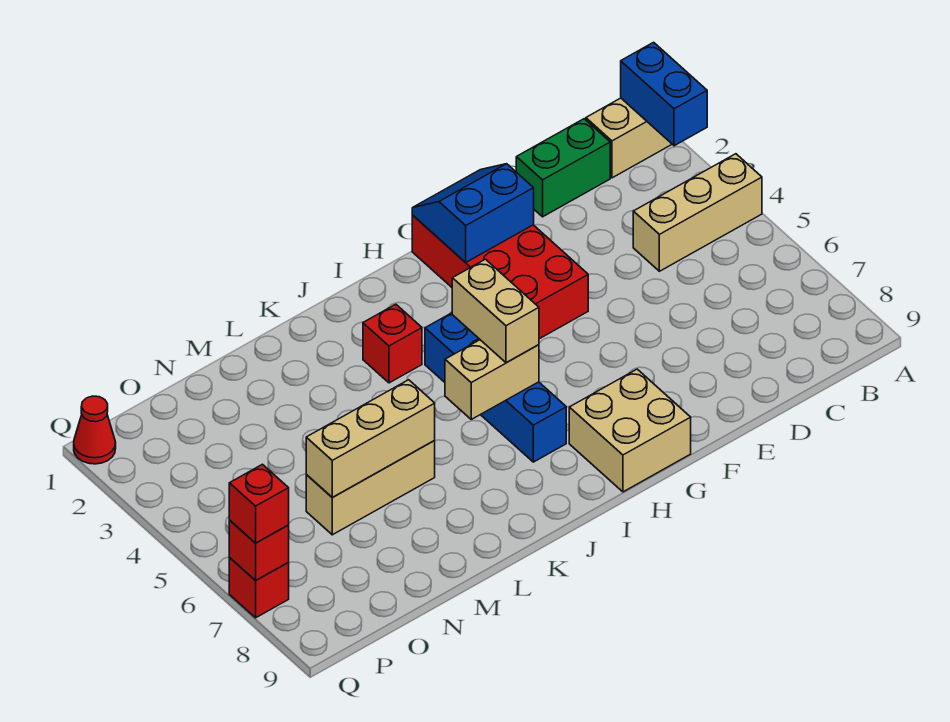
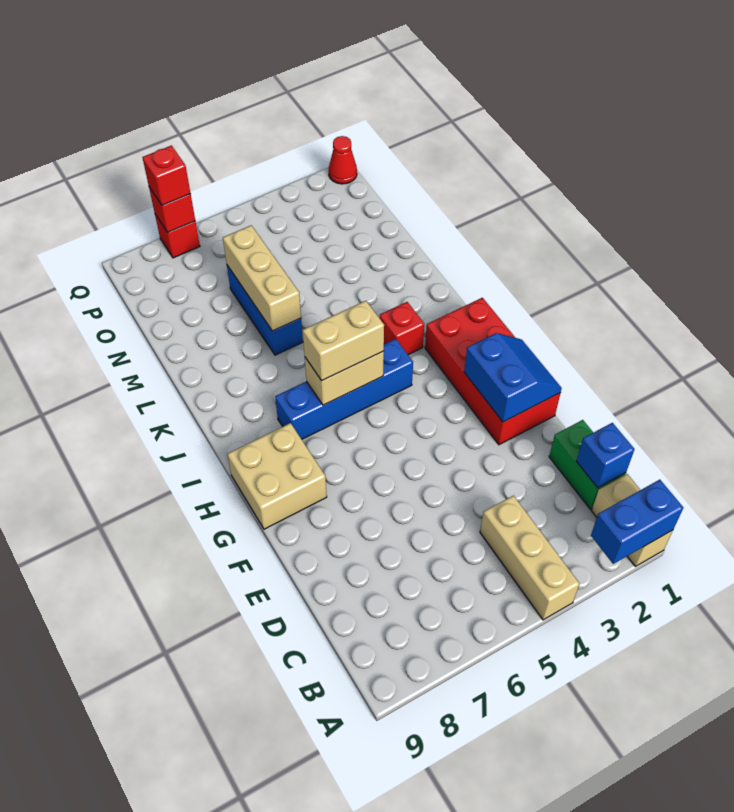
none -> blue 1x1 brick [576,423,634,488]
red 2x4 brick [412,215,588,339] -> red 2x4 brick turned to [425,298,560,445]
tan 1x2 brick [445,340,539,419] -> tan 1x2 brick turned to [305,351,384,405]
tan 1x3 brick [306,441,435,535] -> blue 1x3 brick [227,265,303,355]

